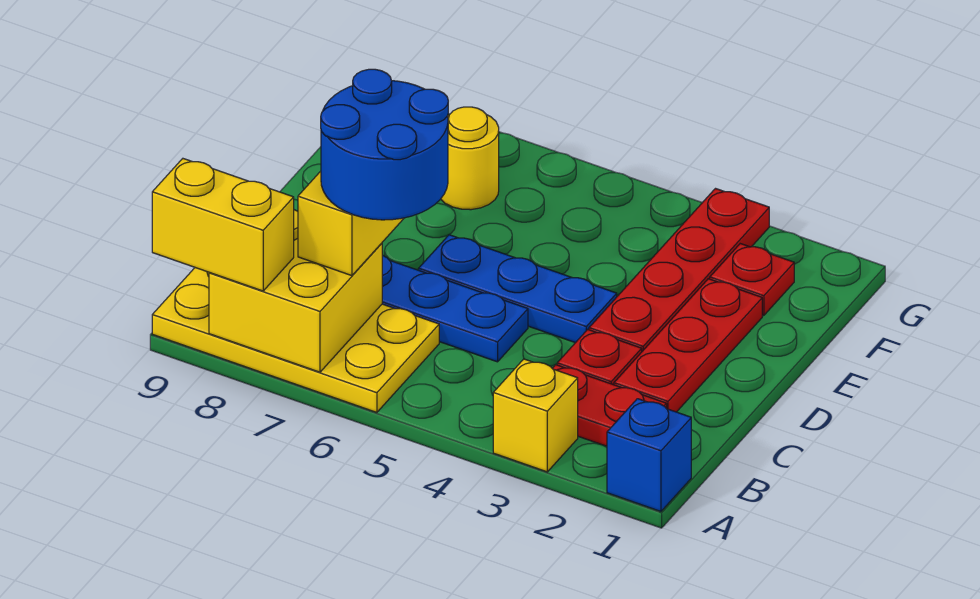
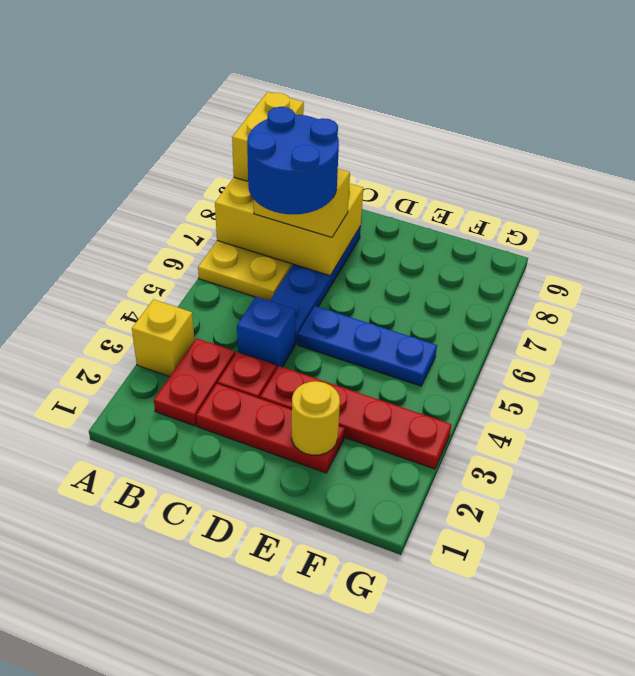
blue 1x1 brick [607,399,691,511] -> blue 1x1 brick moved to [237,297,295,368]
yellow 2x2 brick [209,210,382,372] -> yellow 2x3 brick [215,177,363,275]
blue 1x3 plate [419,235,617,343] -> blue 1x3 plate turned to [298,306,437,386]
red 1x1 plate [710,244,794,316] -> none
yellow 1x1 round brick [441,107,499,210] -> yellow 1x1 round brick moved to [292,381,340,455]

